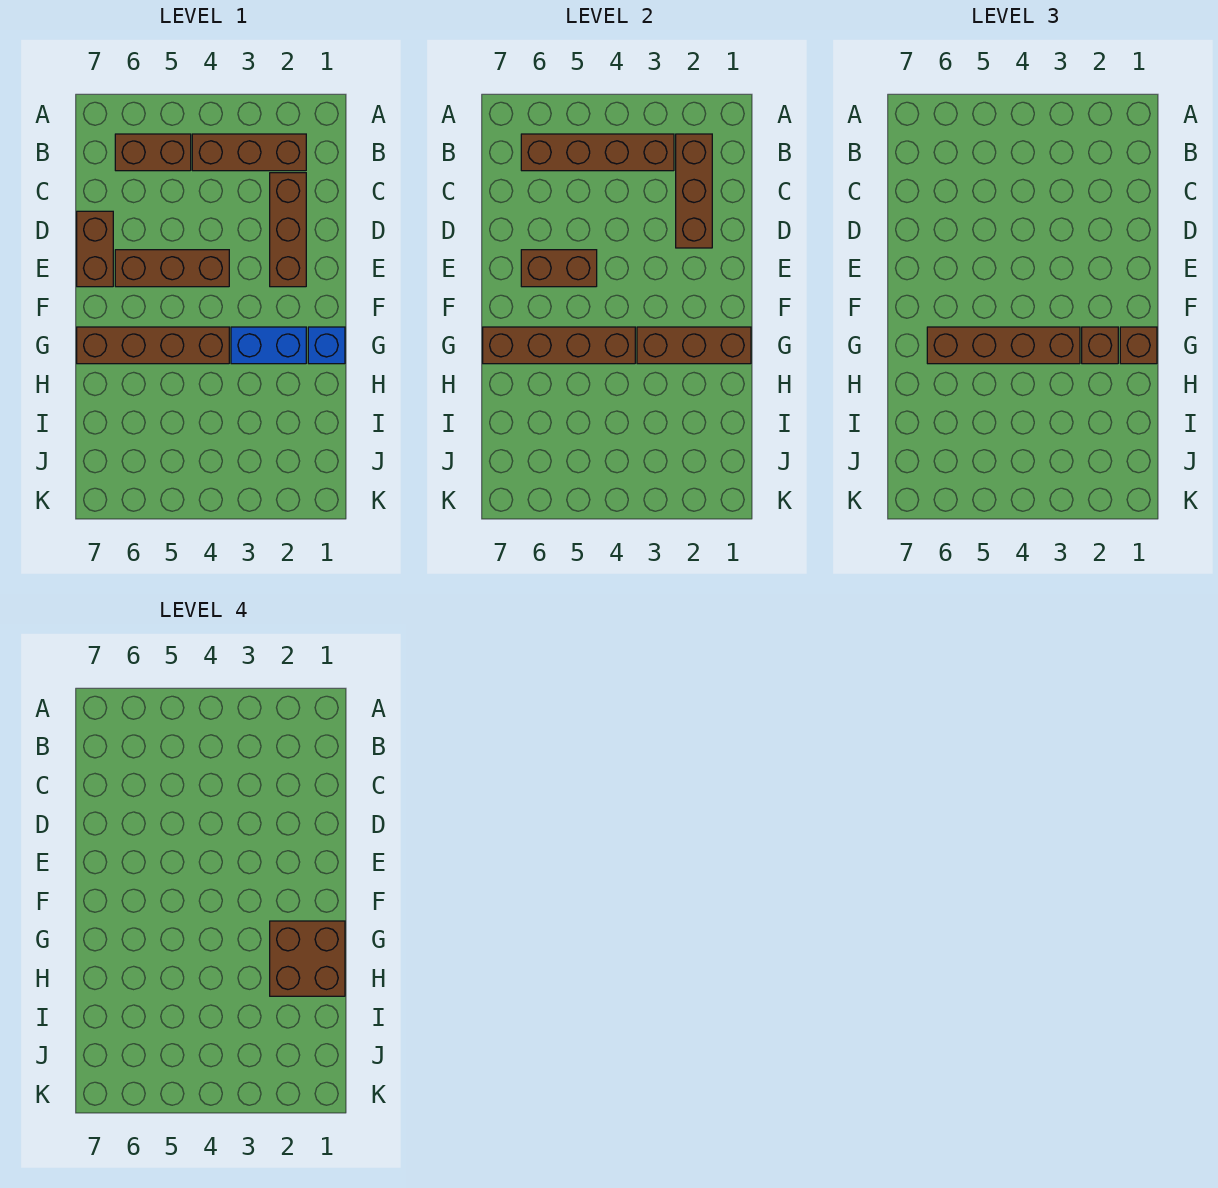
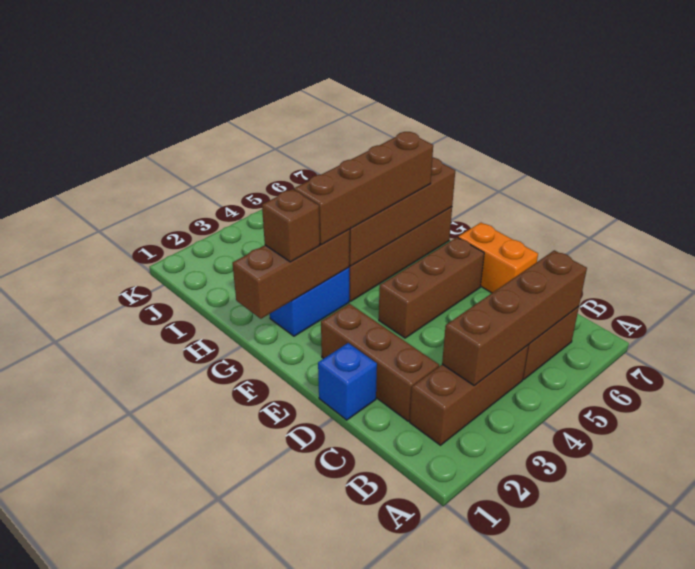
brown 1x3 brick [676,134,712,248] -> none
brown 1x2 brick [77,211,113,287] -> orange 1x2 brick [458,223,538,293]
brown 1x2 brick [521,250,597,287] -> none
blue 1x1 brick [308,327,345,364] -> blue 1x1 brick moved to [318,343,377,420]
brown 1x1 brick [1120,327,1157,364] -> none
brown 2x2 brick [270,921,345,996] -> none

